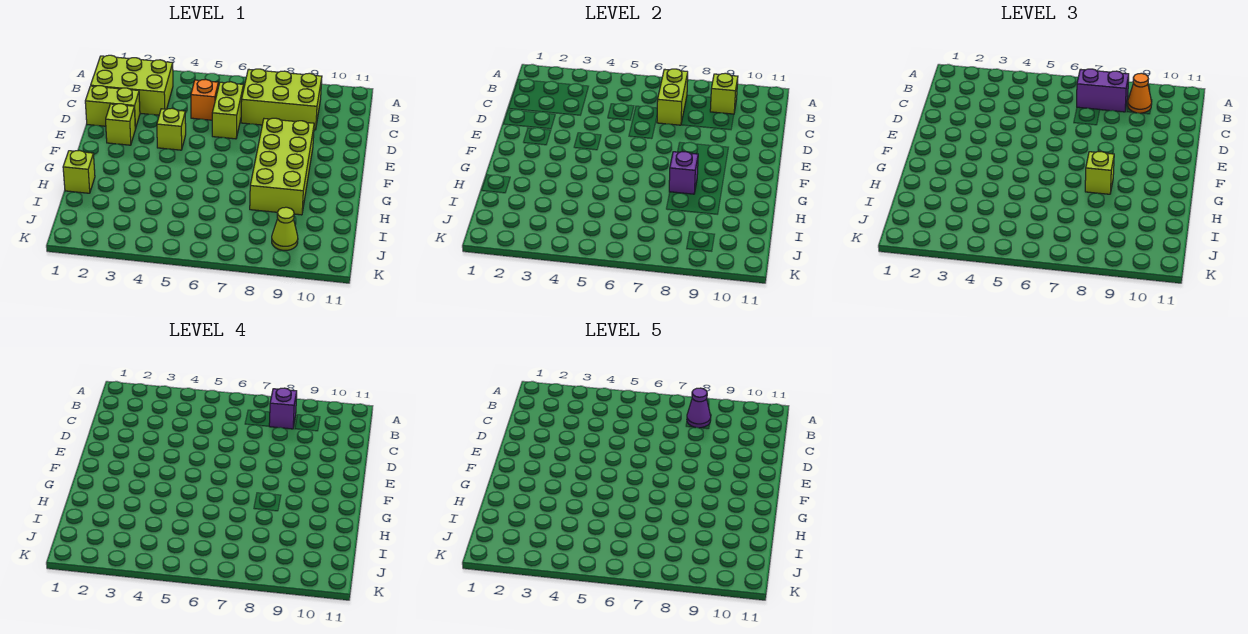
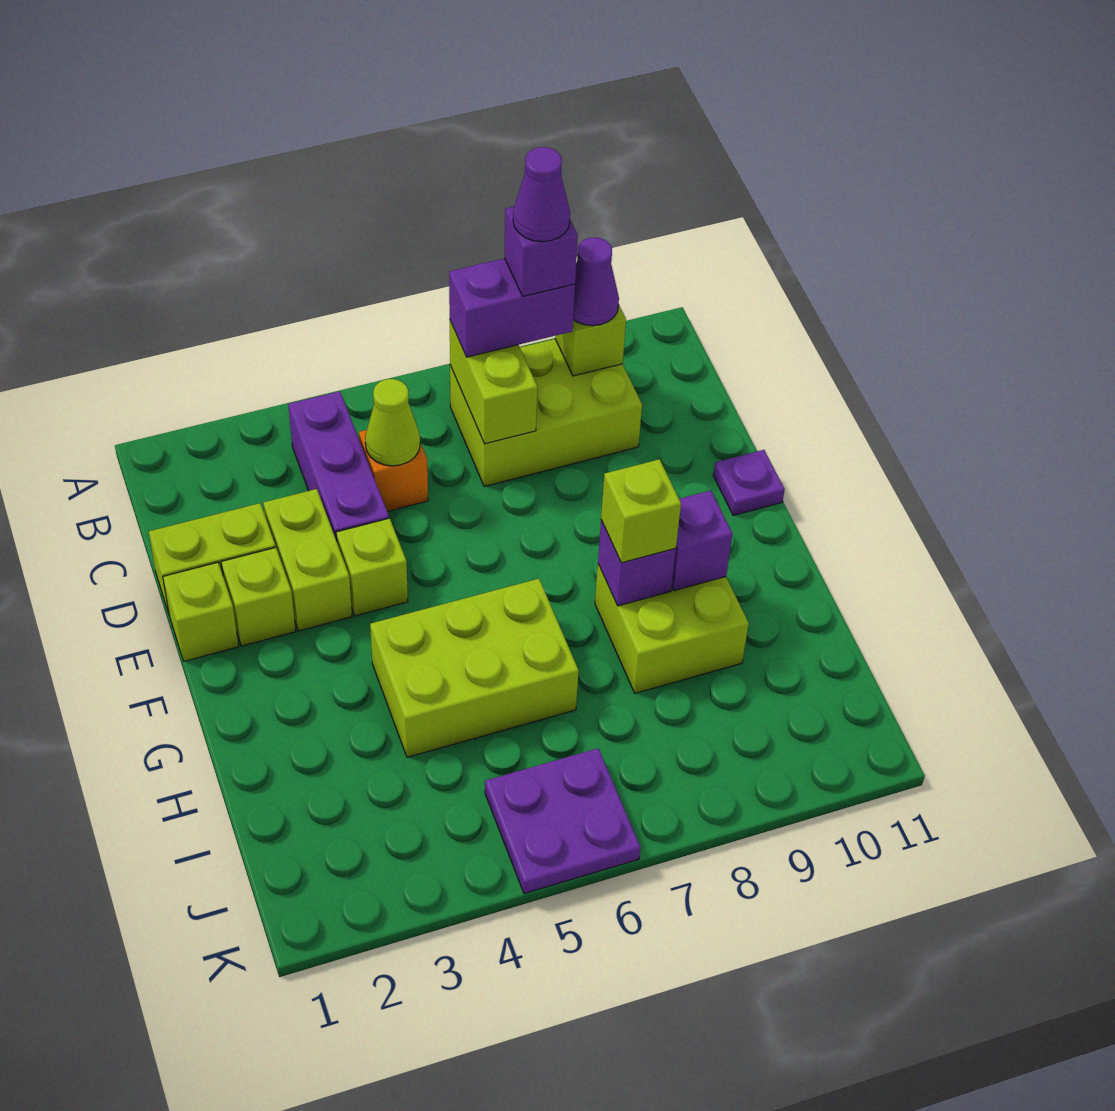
lime 2x3 brick [91,55,173,115] -> lime 2x3 brick moved to [370,579,579,757]
none -> purple 1x3 brick [288,391,389,541]
orange 1x1 cone [1128,73,1152,113] -> purple 1x1 cone [573,237,619,326]
lime 1x2 brick [212,82,244,139] -> lime 1x2 brick moved to [263,489,352,631]
lime 2x4 brick [250,118,314,215] -> lime 2x2 brick [595,564,749,693]
none -> purple 1x1 plate [713,450,785,515]
none -> purple 1x1 brick [671,491,733,591]
lime 1x1 brick [63,150,95,193] -> lime 1x1 brick moved to [163,562,238,661]
none -> purple 2x2 plate [485,748,641,894]
lime 1x1 cone [272,207,298,250] -> lime 1x1 cone moved to [365,379,420,466]

